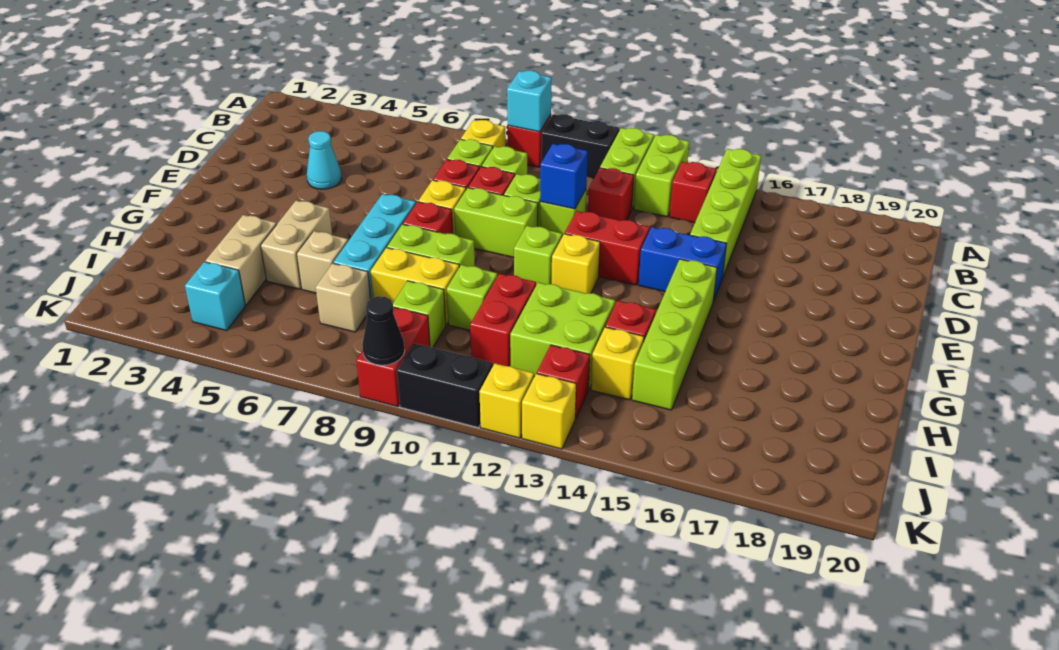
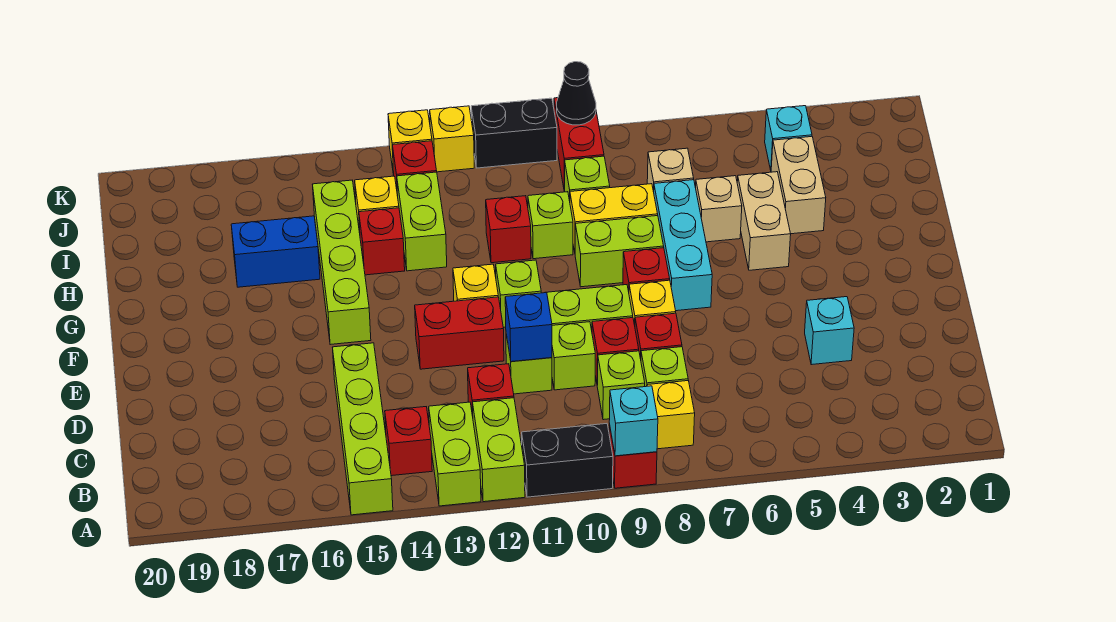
cyan 1x1 cone [307,131,342,189] -> cyan 1x1 brick [805,297,854,365]
blue 1x2 brick [639,227,727,302] -> blue 1x2 brick moved to [231,216,320,287]
red 1x2 brick [470,274,536,366] -> red 1x1 brick [486,196,531,263]
lime 2x2 brick [510,282,615,390] -> lime 1x2 brick [397,172,447,271]

